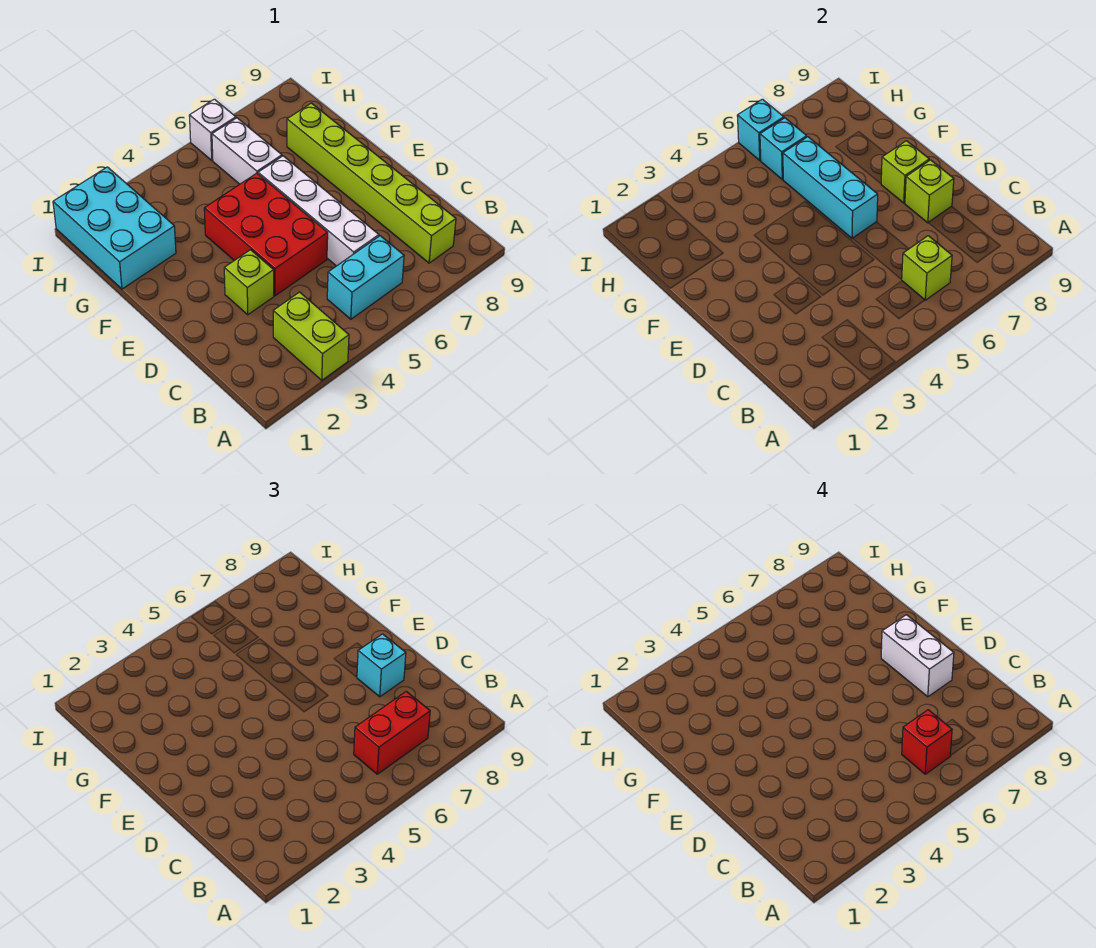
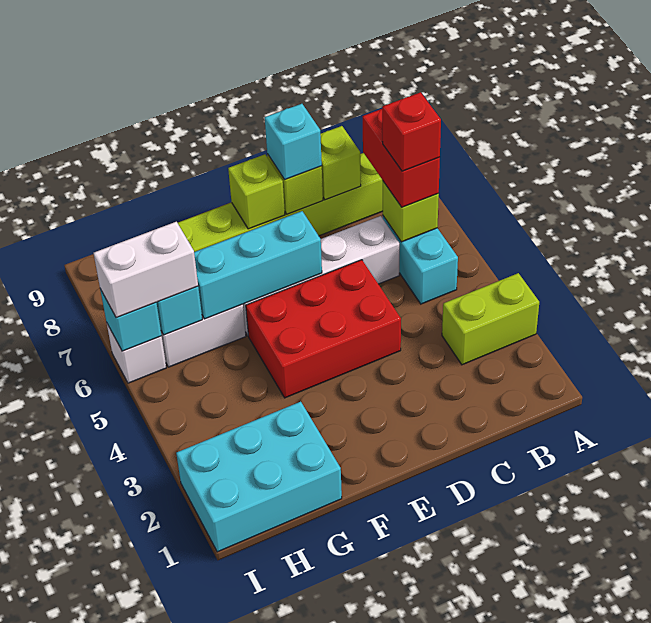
lime 1x1 brick [224,250,274,315] -> lime 1x1 brick moved to [320,126,361,200]
white 1x2 brick [881,615,954,697] -> white 1x2 brick moved to [94,222,198,318]

